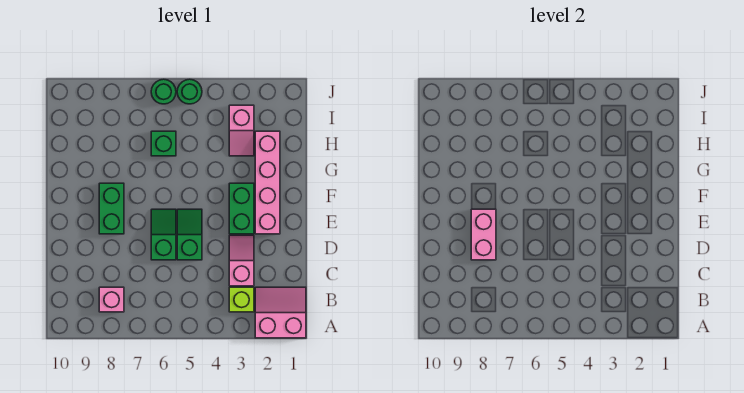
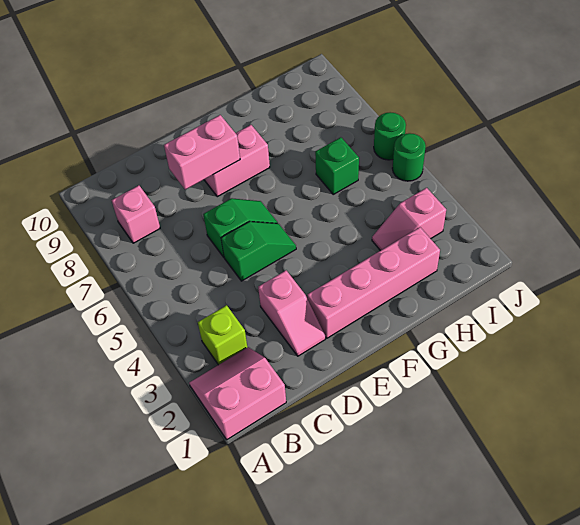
pink 2x2 slope [255,287,306,338] -> pink 2x2 slope turned to [189,347,286,440]
pink 1x2 slope [229,235,254,286] -> pink 1x2 slope turned to [258,270,325,356]
green 1x2 brick [229,183,254,234] -> none
green 1x2 brick [99,183,124,234] -> pink 1x2 brick [204,125,270,197]

